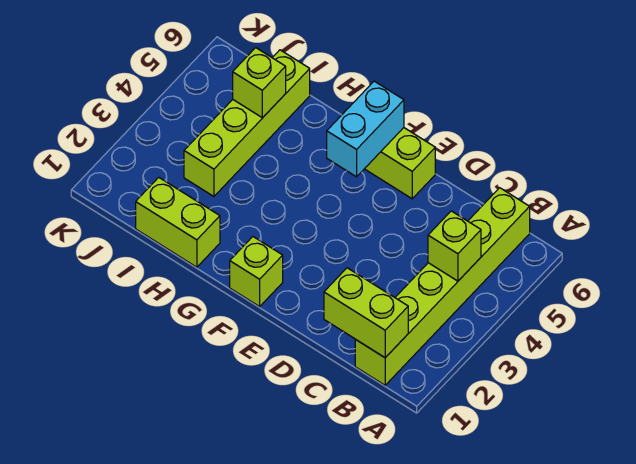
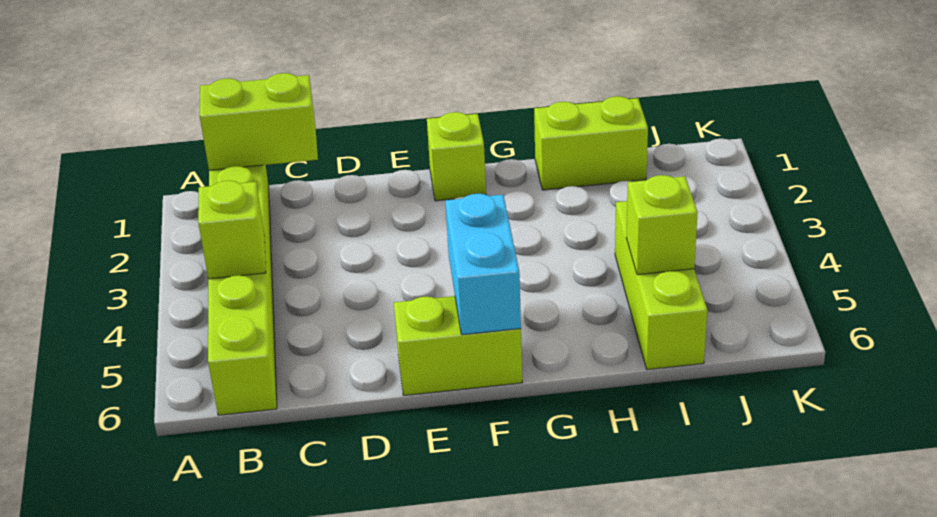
lime 1x4 brick [184,50,310,196] -> lime 1x3 brick [615,201,707,370]

